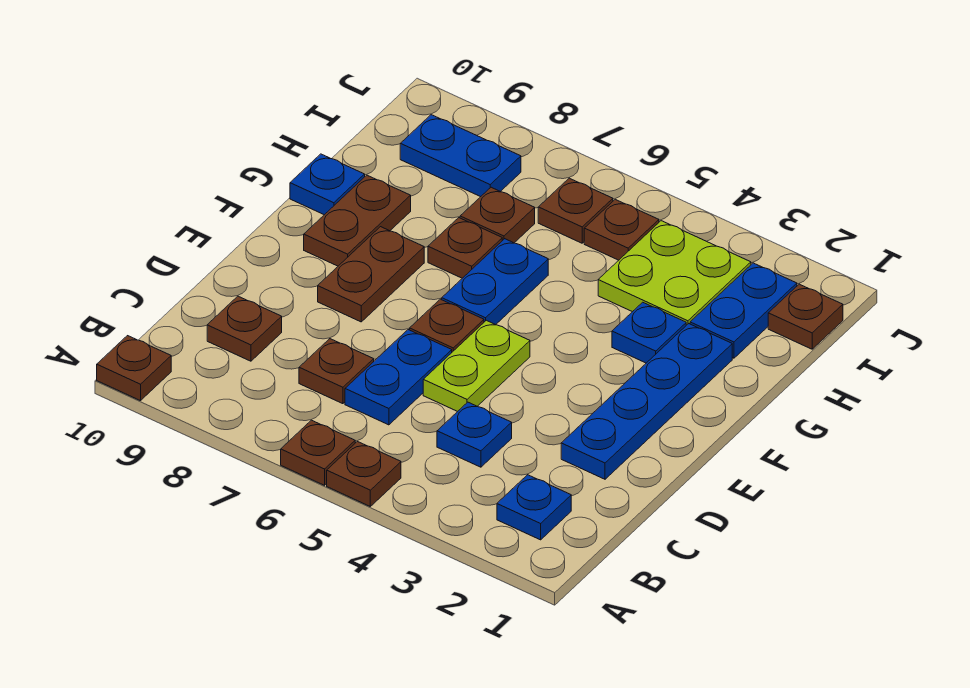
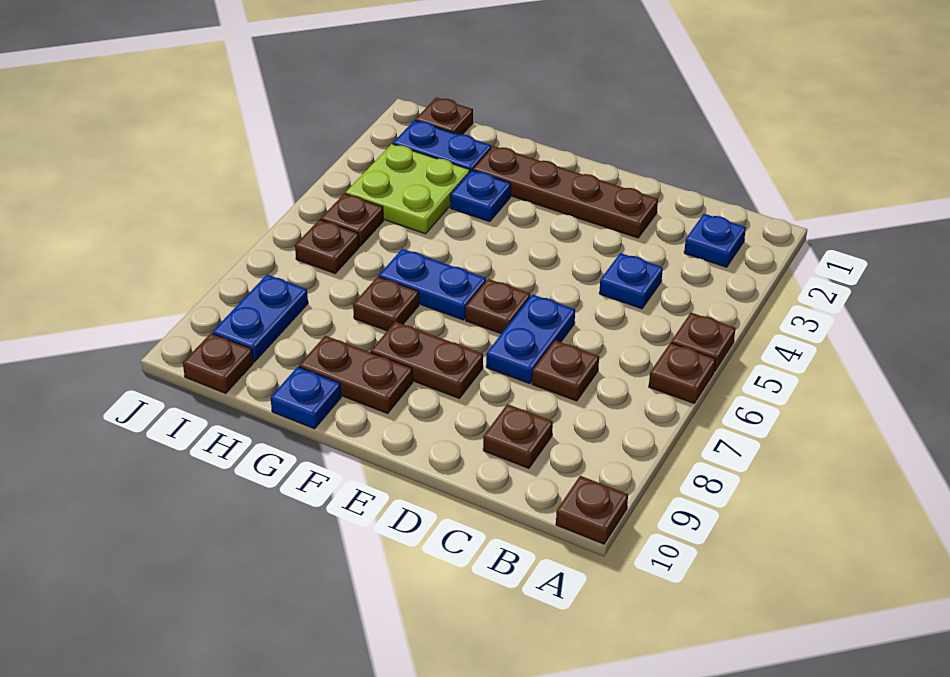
blue 1x2 plate [345,330,452,425] -> blue 1x2 plate turned to [486,294,575,384]
blue 1x4 plate [561,324,732,479] -> brown 1x4 plate [473,146,658,238]
lime 1x2 plate [423,320,530,412] -> none
brown 1x1 plate [460,187,535,243] -> brown 1x1 plate moved to [183,333,253,393]

